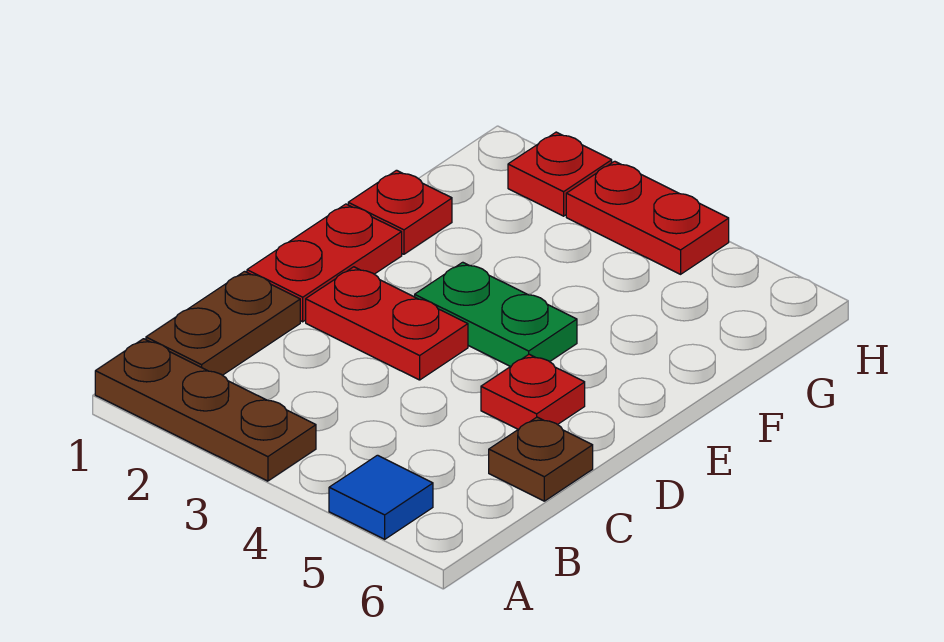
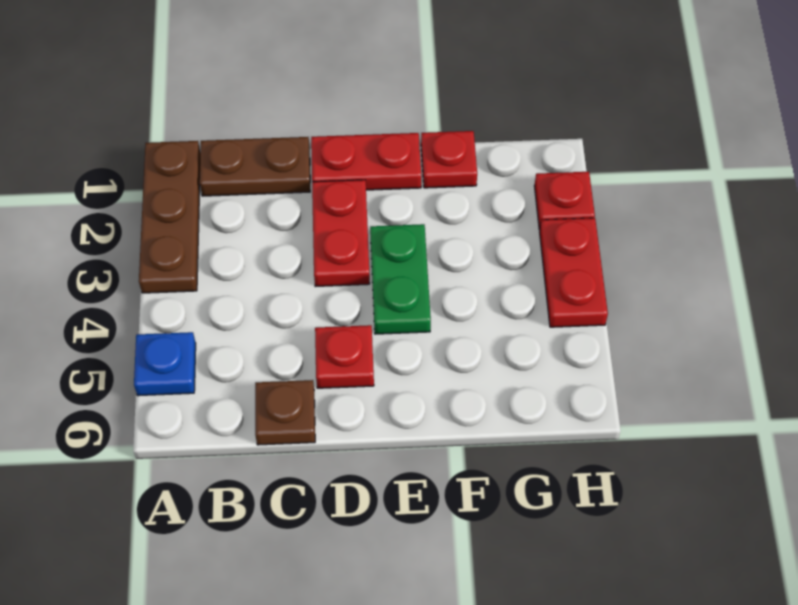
blue 1x1 tile [329,455,433,539] -> blue 1x1 plate [134,332,196,396]

